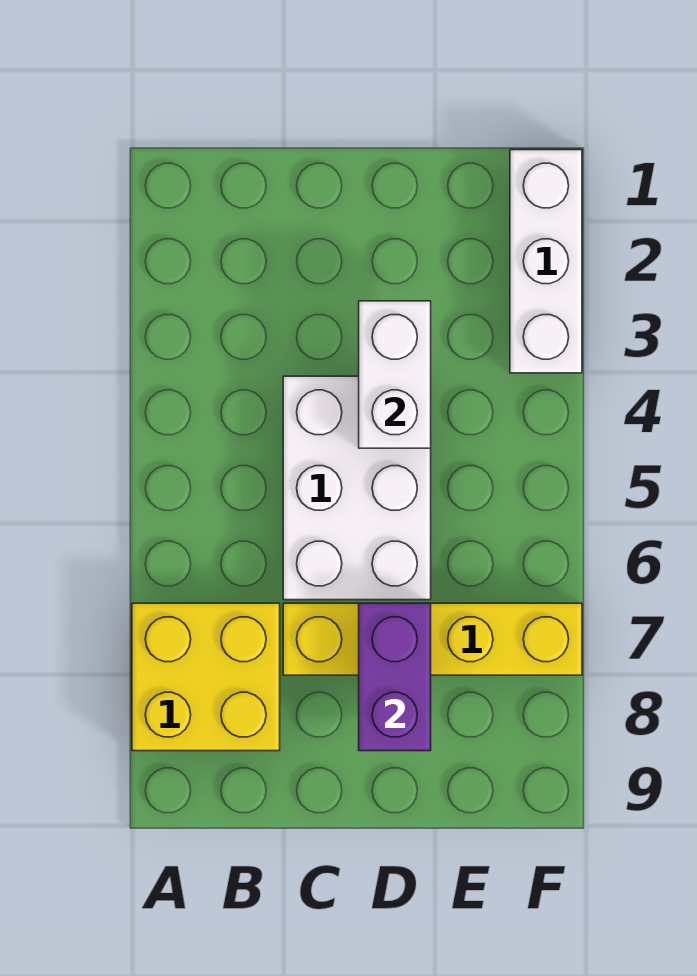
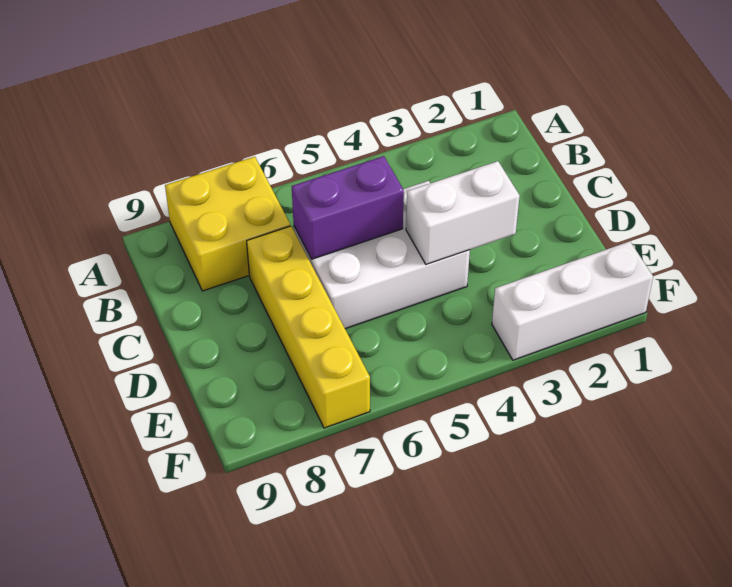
purple 1x2 brick [359,603,431,751] -> purple 1x2 brick moved to [292,156,404,259]

